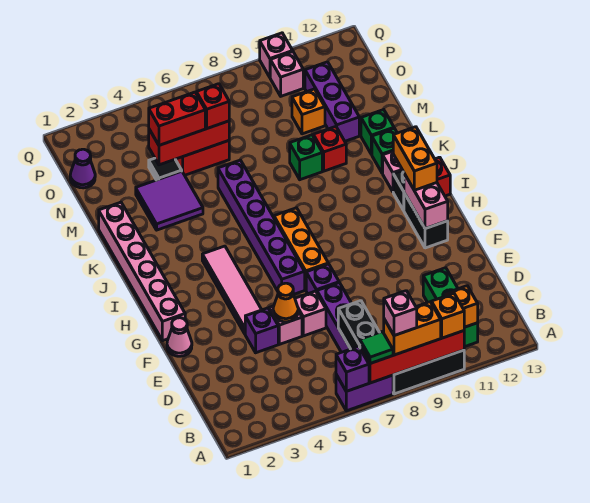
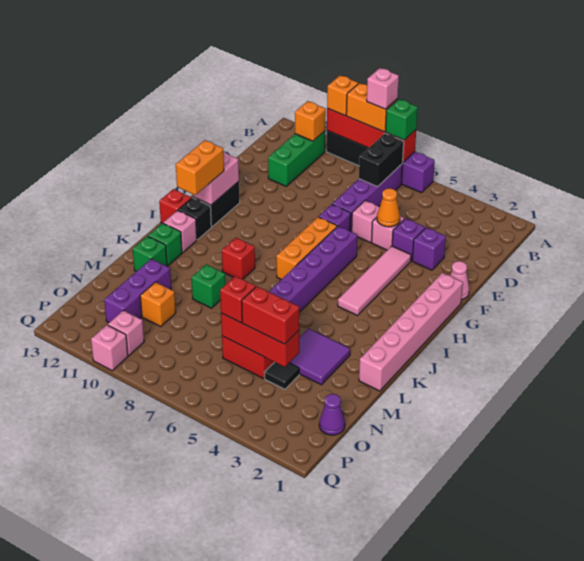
purple 1x1 brick [336,346,369,391] -> purple 1x1 brick moved to [412,227,446,270]
green 1x1 tile [360,332,393,364] -> green 1x1 brick [386,99,418,140]
red 1x1 brick [313,127,346,171] -> red 1x1 brick moved to [222,238,255,279]

